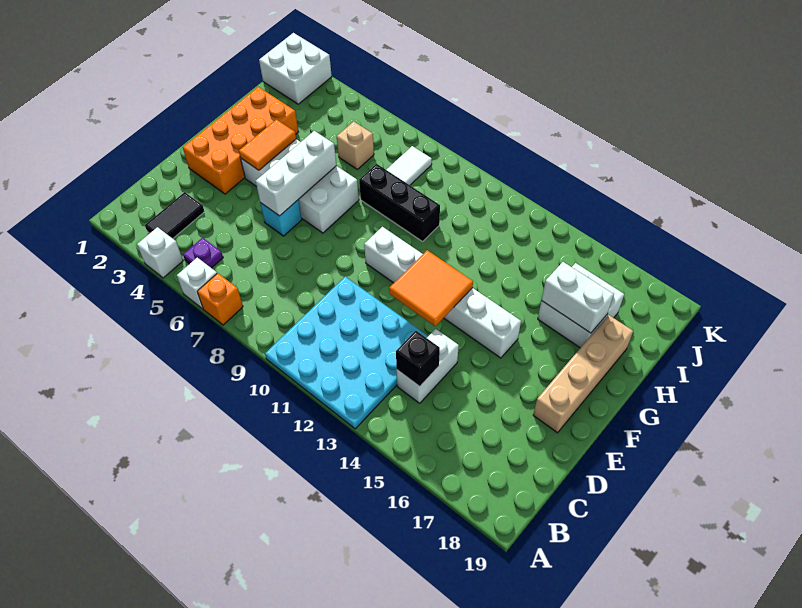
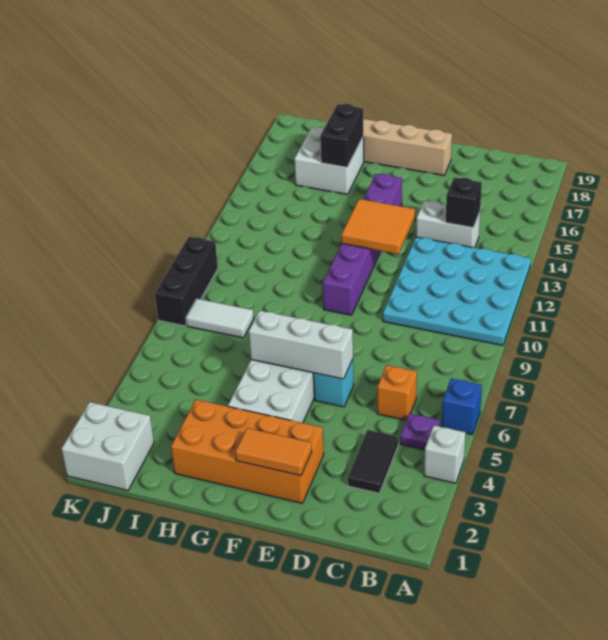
white 1x1 brick [177,258,217,309] -> blue 1x1 brick [442,378,482,435]
orange 1x1 brick [197,273,243,325] -> orange 1x1 brick moved to [377,365,417,420]
black 1x2 tile [145,192,205,238] -> black 1x2 tile turned to [348,430,398,493]
orange 1x2 tile [239,120,296,170] -> orange 1x2 tile moved to [235,428,312,476]
white 1x6 brick [364,227,521,358] -> purple 1x6 brick [323,174,402,315]
black 1x3 brick [359,164,440,241] -> black 1x3 brick moved to [155,237,218,326]
white 1x2 brick [541,262,614,333] -> black 1x2 brick [320,104,363,167]
tan 1x1 brick [337,121,374,169] -> none

